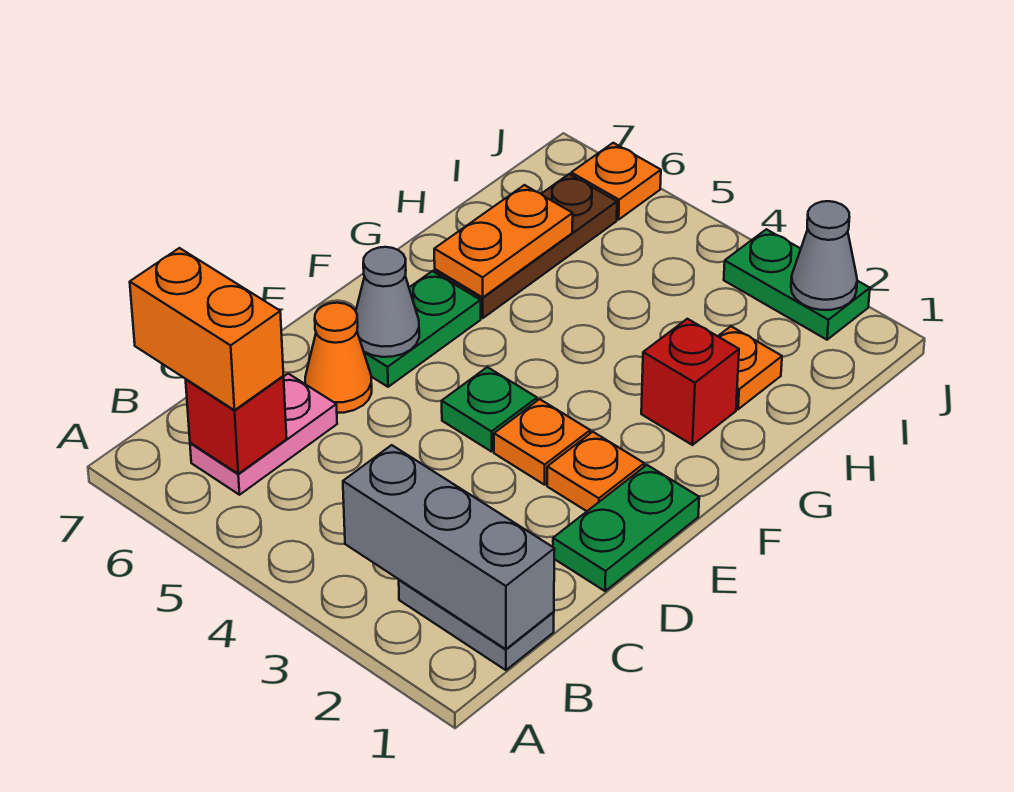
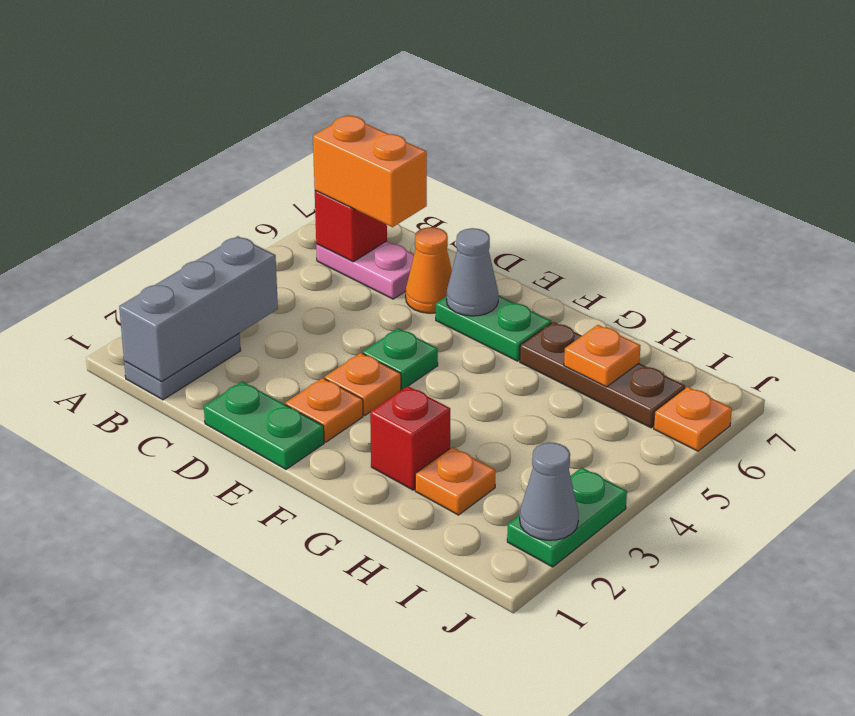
orange 1x2 brick [130,248,284,410] -> orange 1x2 brick turned to [313,116,427,227]
orange 1x2 plate [434,185,573,297] -> orange 1x1 plate [564,325,641,387]

